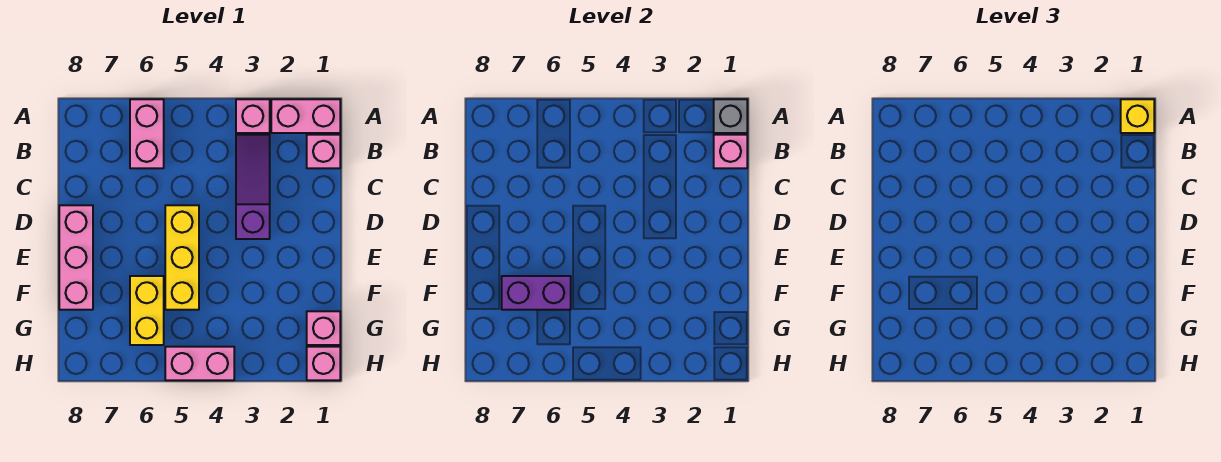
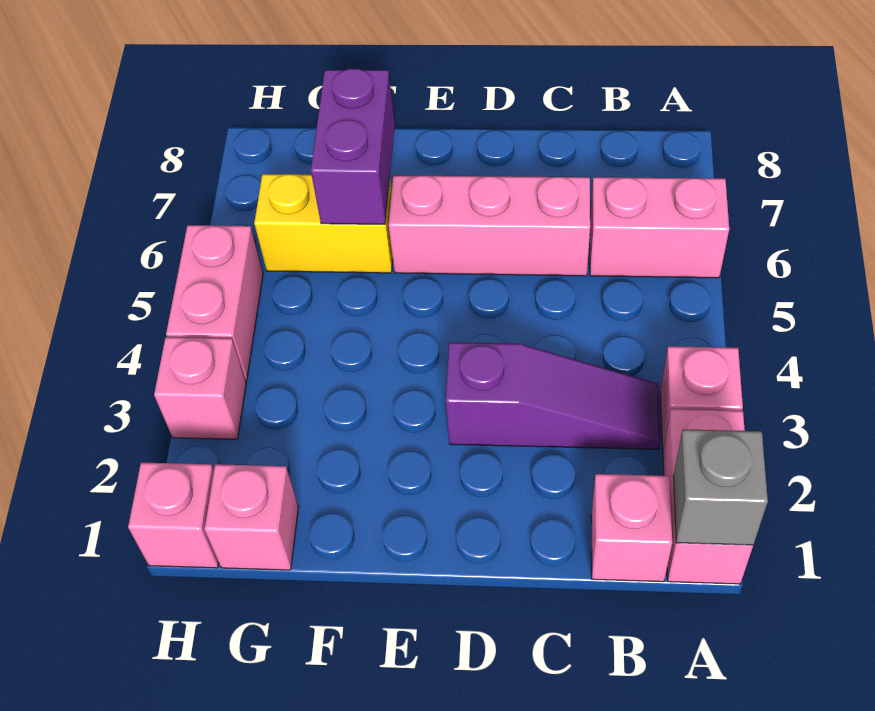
yellow 1x1 brick [1121,99,1154,133] -> none
pink 1x1 brick [714,135,747,168] -> pink 1x1 brick moved to [154,337,246,439]
yellow 1x3 brick [165,205,199,310] -> none
pink 1x3 brick [59,205,93,310] -> pink 1x3 brick moved to [389,175,590,276]

